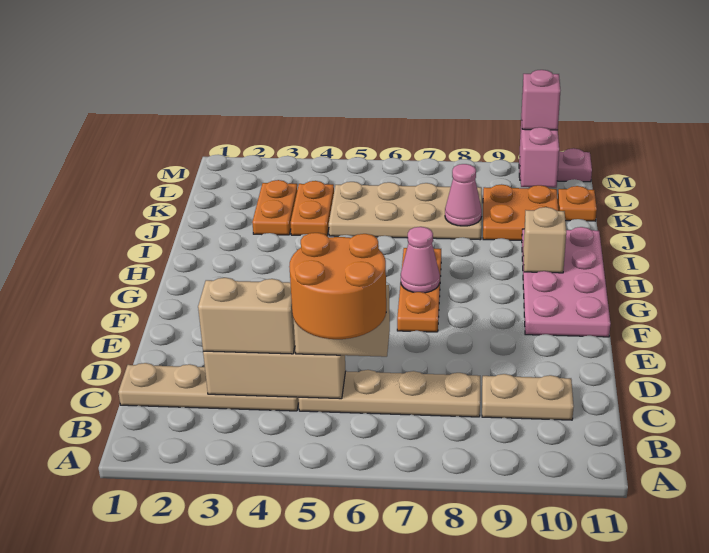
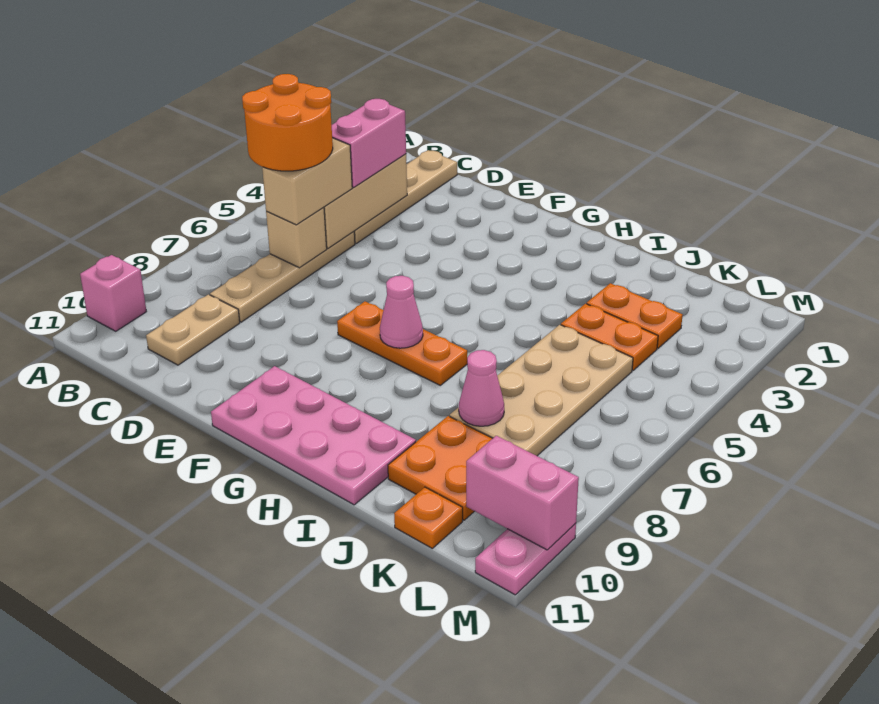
tan 1x2 brick [198,278,295,354] -> pink 1x2 brick [332,99,406,188]
tan 1x1 brick [523,207,566,273] -> tan 1x1 brick moved to [266,207,327,268]
pink 1x1 brick [521,70,560,130] -> pink 1x1 brick moved to [80,255,146,331]

